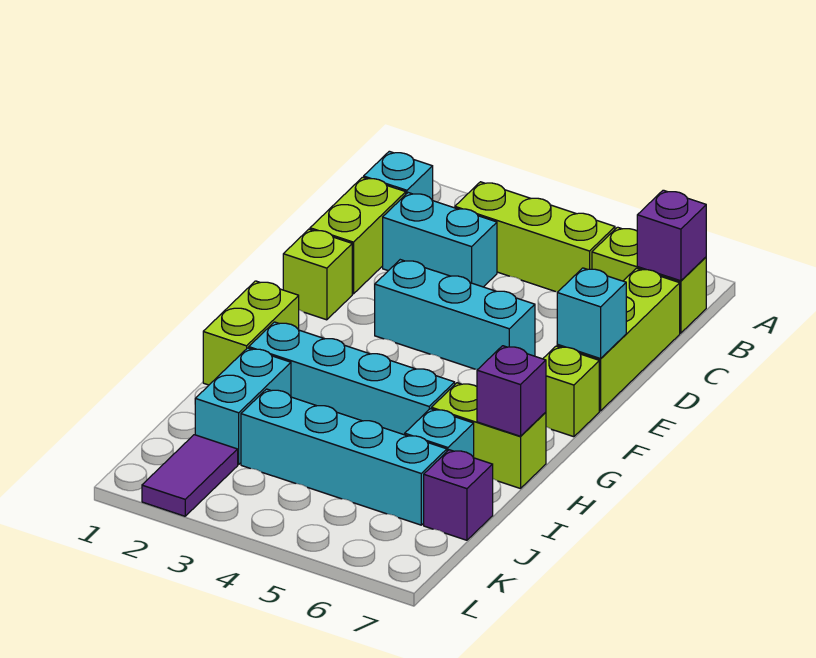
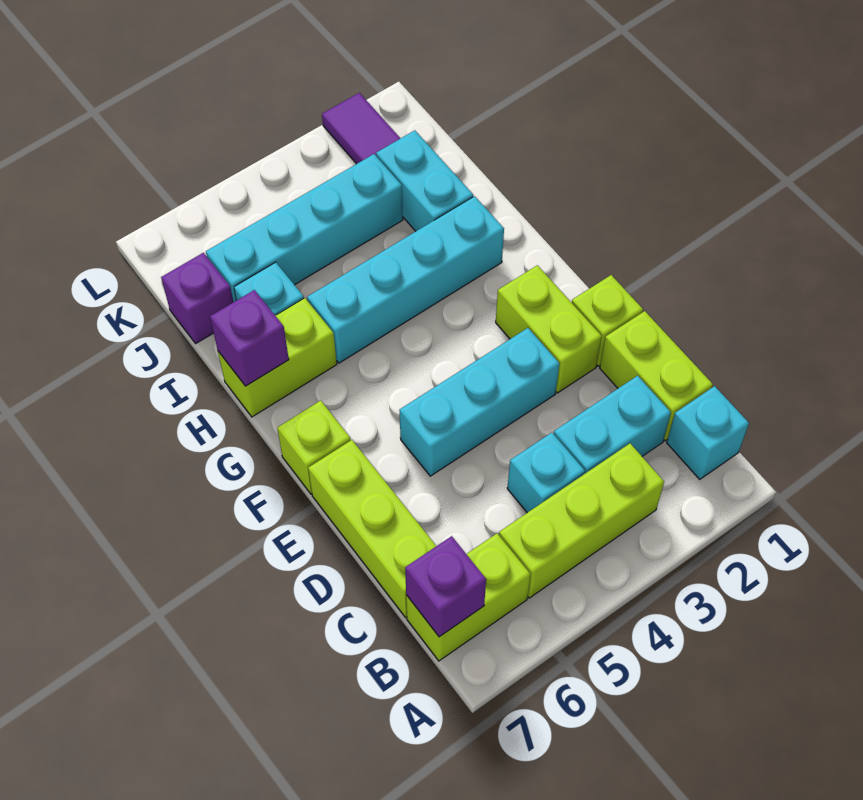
cyan 1x1 brick [557,268,626,359] -> cyan 1x1 brick moved to [507,433,585,513]
lime 1x2 brick [203,281,299,385] -> lime 1x2 brick moved to [496,265,602,393]

